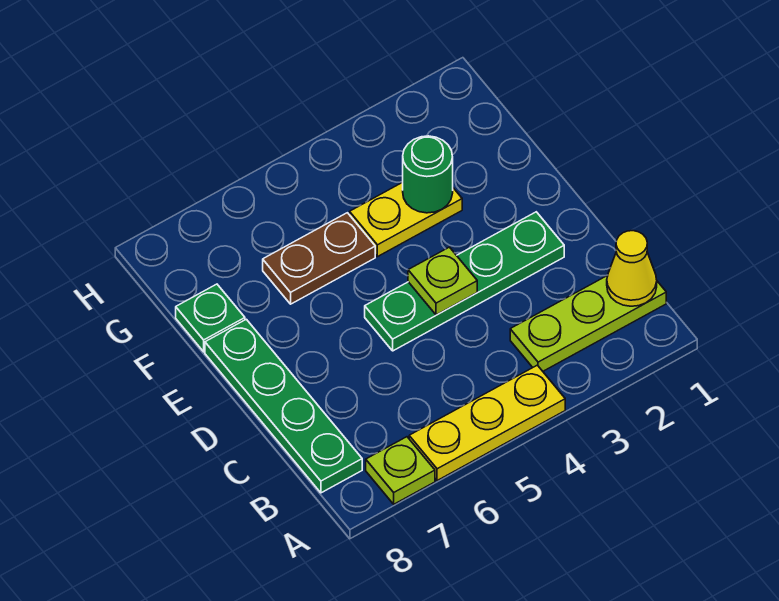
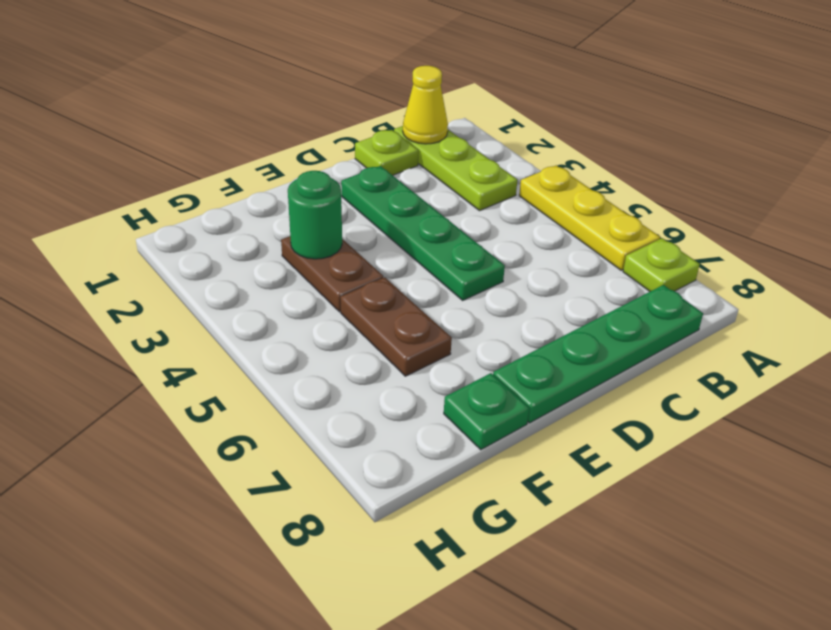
lime 1x1 plate [408,247,477,315] -> lime 1x1 plate moved to [355,130,419,175]
yellow 1x2 plate [350,182,462,257] -> brown 1x2 plate [281,236,383,312]

